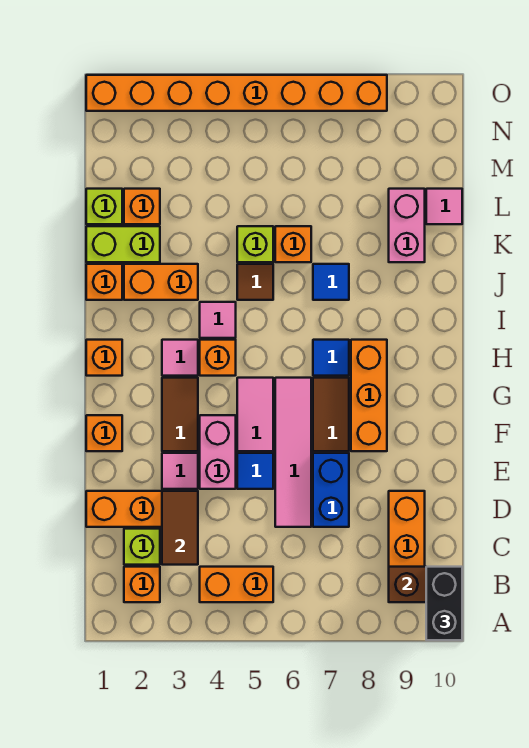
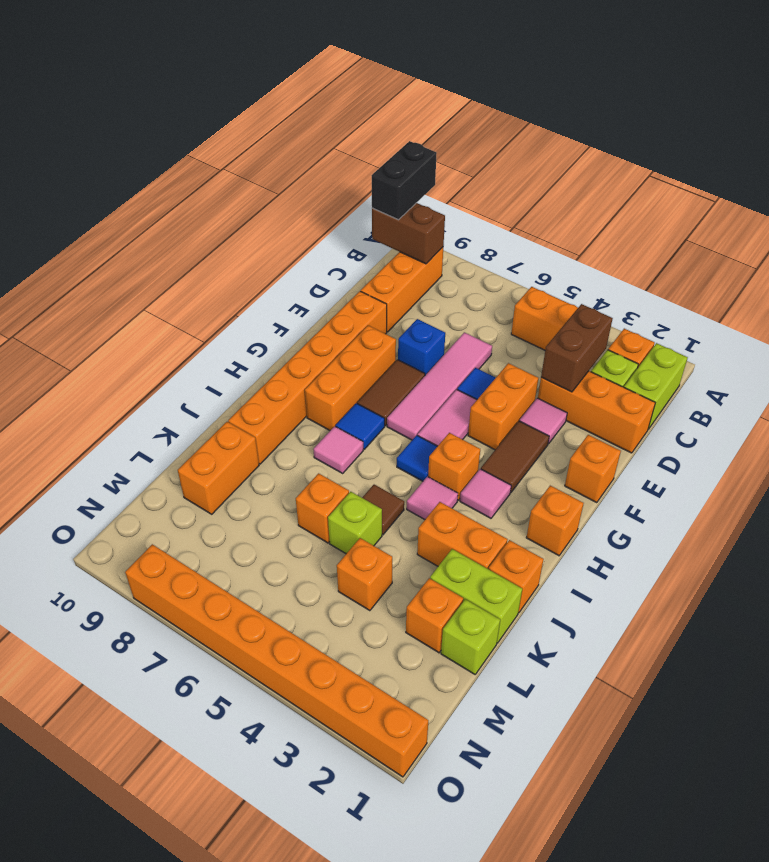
none -> lime 1x2 brick [624,343,688,429]
brown 1x2 tile [162,491,198,565] -> brown 1x2 brick [541,304,613,392]
blue 1x2 brick [313,453,349,527] -> blue 1x1 brick [398,319,445,375]
pink 1x2 brick [200,415,236,489] -> orange 1x2 brick [468,363,538,450]
none -> orange 1x6 brick [228,291,387,464]
blue 1x1 tile [313,264,349,300] -> blue 1x1 tile moved to [397,435,437,481]
pink 1x2 brick [389,189,425,262] -> orange 1x2 brick [178,422,259,514]
none -> orange 1x1 brick [337,538,392,611]
pink 1x1 tile [426,189,462,224] -> pink 1x1 tile moved to [313,426,363,473]

